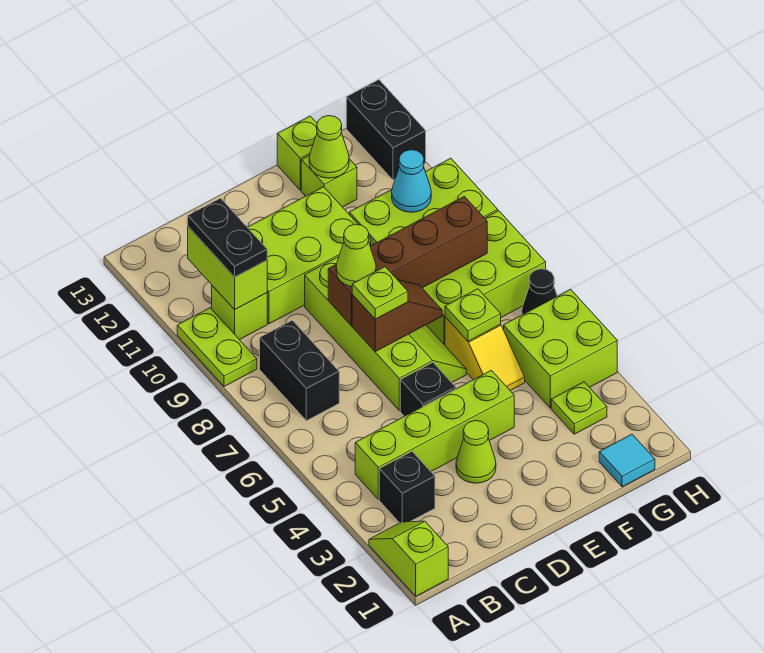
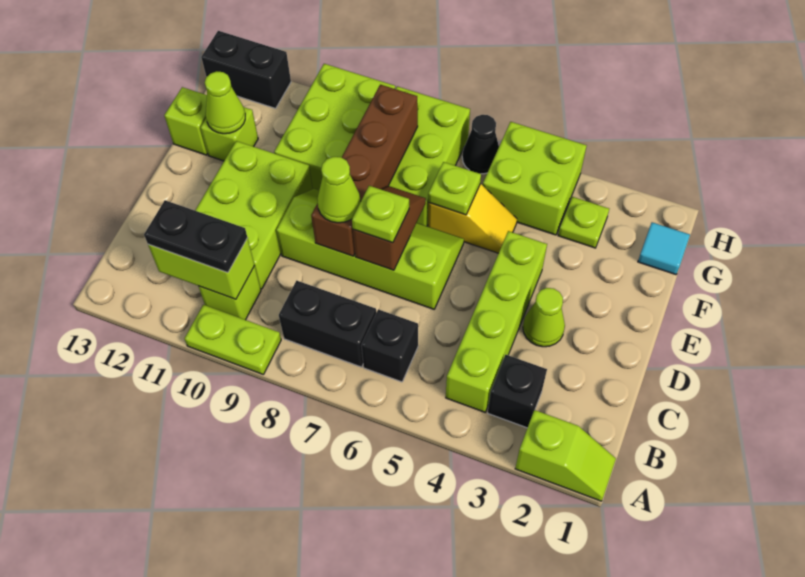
lime 1x2 slope [369,521,448,596] -> lime 1x2 slope turned to [515,410,616,501]
black 1x1 brick [400,363,456,416] -> black 1x1 brick moved to [361,309,418,382]
cyan 1x1 cone [392,150,431,212] -> none

